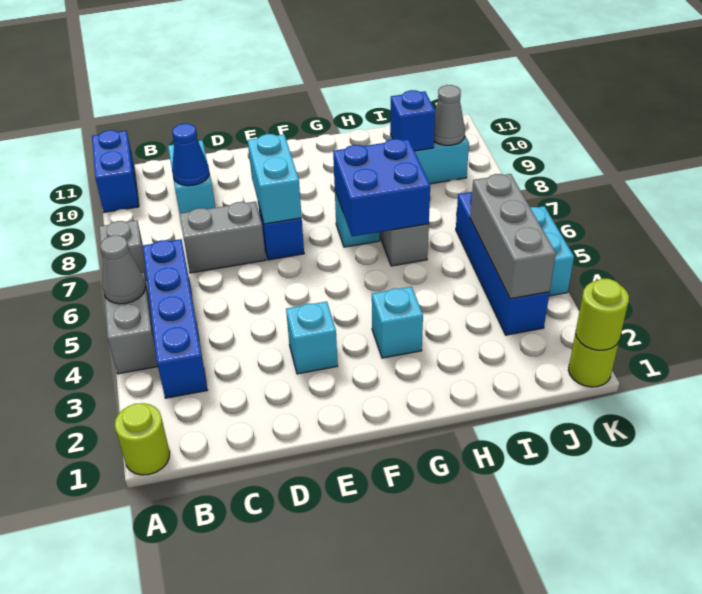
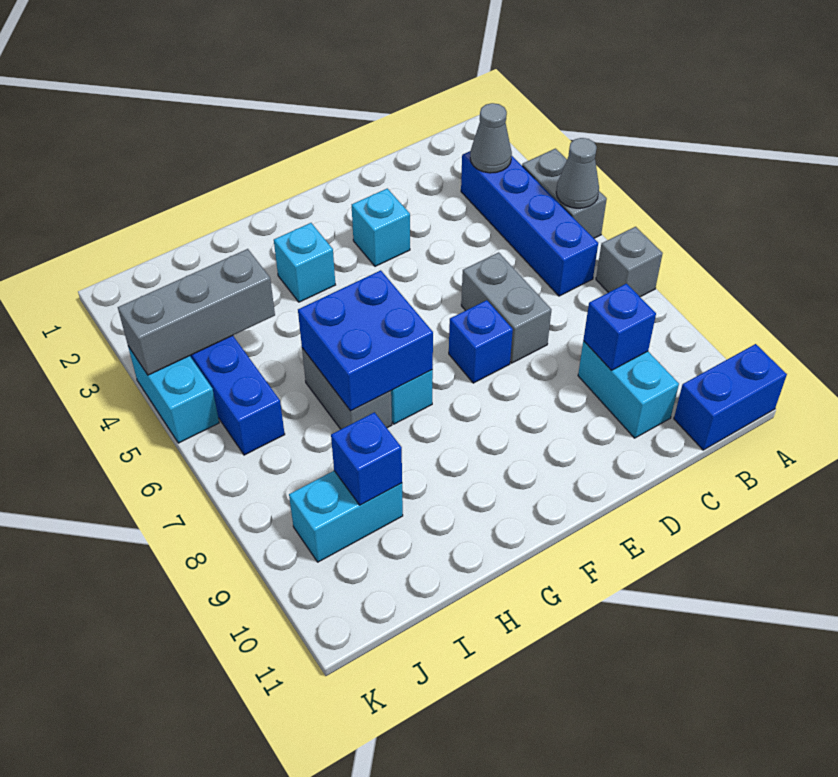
lime 1x1 round brick [115,403,170,475] -> none
blue 1x2 brick [92,130,139,212] -> blue 1x2 brick turned to [674,344,787,450]
grey 1x2 brick [180,201,266,273] -> grey 1x2 brick turned to [461,252,551,363]
blue 1x1 cone [172,124,209,186] -> blue 1x1 brick [583,284,656,370]
cyan 1x2 brick [248,134,302,224] -> none
grey 1x3 brick [470,174,556,299] -> grey 1x3 brick turned to [118,249,275,375]
grey 1x1 cone [434,85,465,145] -> grey 1x1 cone moved to [470,103,512,173]
lime 1x1 round brick [569,332,619,387] -> none
lime 1x1 round brick [575,279,629,350] -> none

